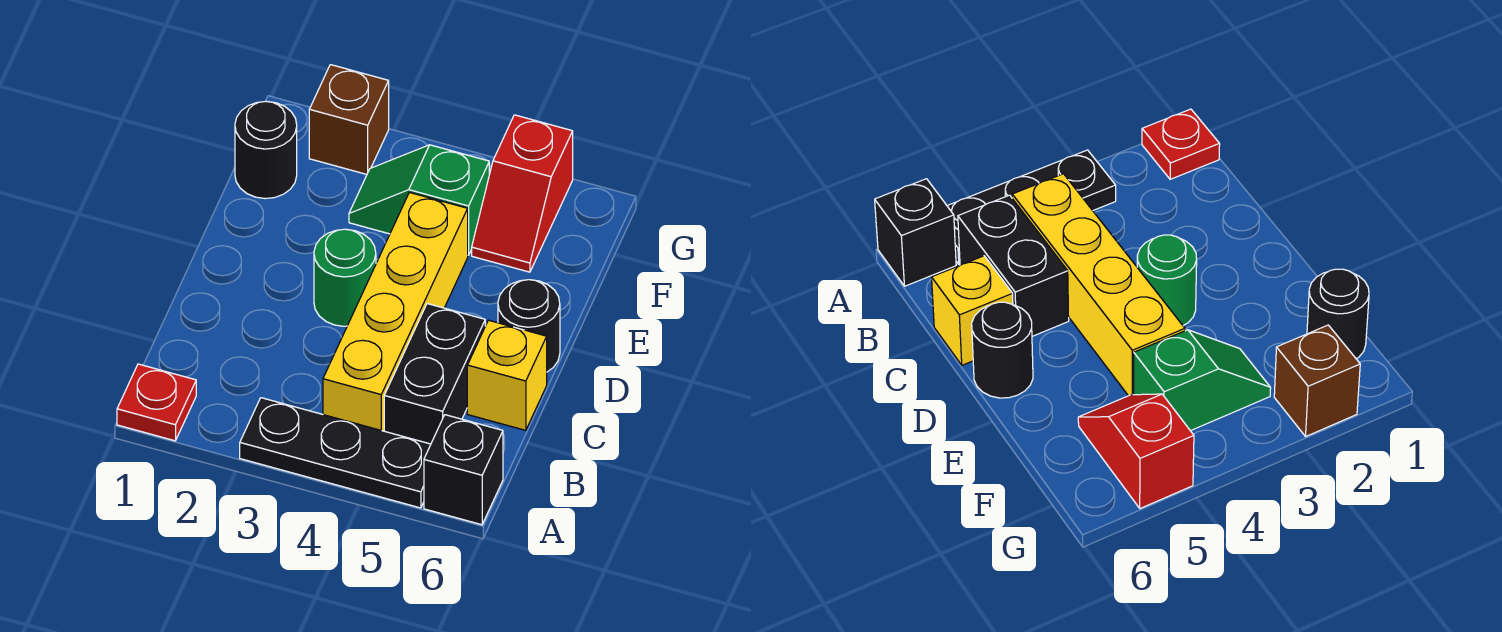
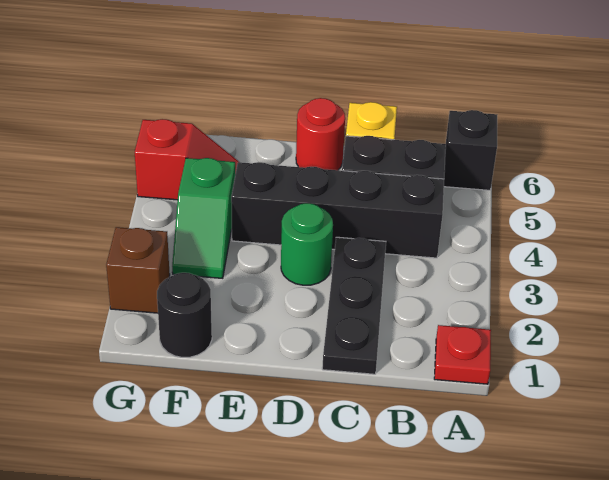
black 1x3 plate [240,398,431,508] -> black 1x3 plate moved to [322,237,386,374]
yellow 1x4 brick [323,192,468,431] -> black 1x4 brick [231,162,444,258]
black 1x1 round brick [498,280,560,372] -> red 1x1 round brick [296,98,345,170]

